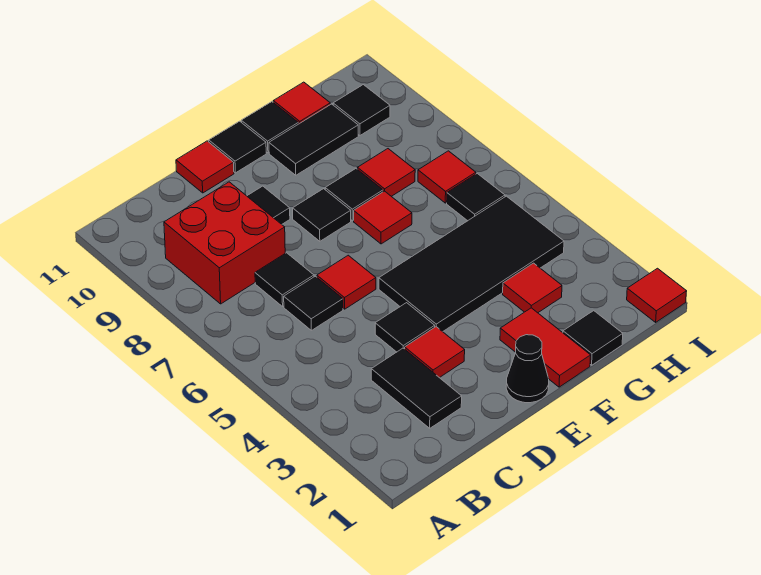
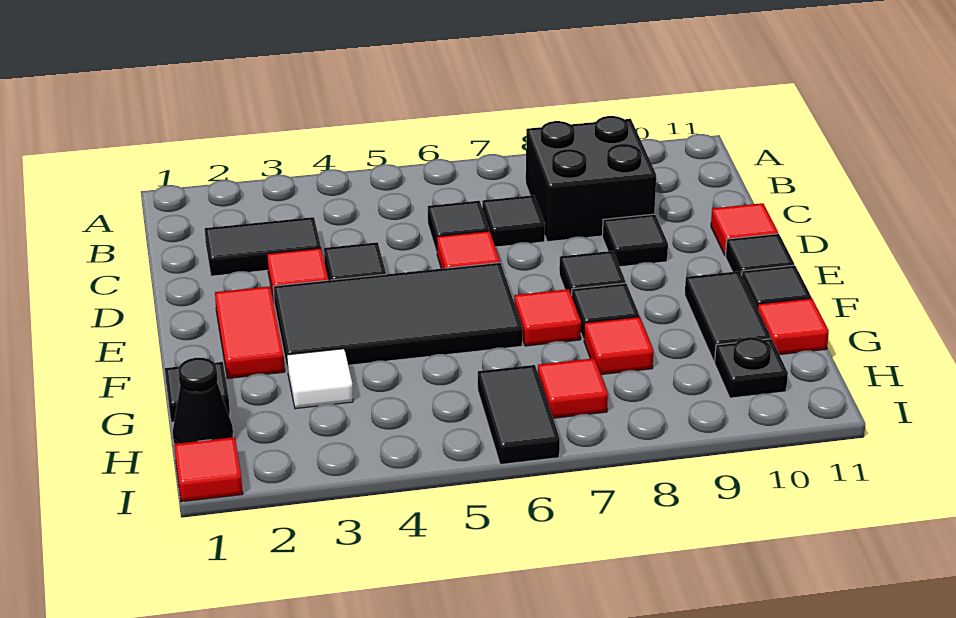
red 2x2 brick [164,182,285,304] -> black 2x2 brick [526,116,656,242]
black 1x1 cone [506,335,549,403] -> black 1x1 cone moved to [173,358,233,444]
black 2x4 tile [379,196,564,332] -> black 2x4 tile turned to [273,263,522,371]
red 1x2 tile [500,308,591,387] -> red 1x2 tile turned to [215,286,285,378]
red 1x1 tile [503,263,562,313] -> white 1x1 tile [287,349,353,409]
black 1x1 tile [447,174,505,221] -> black 1x2 tile [478,365,560,465]
black 1x1 tile [333,85,390,135] -> black 1x1 plate [715,338,788,398]

